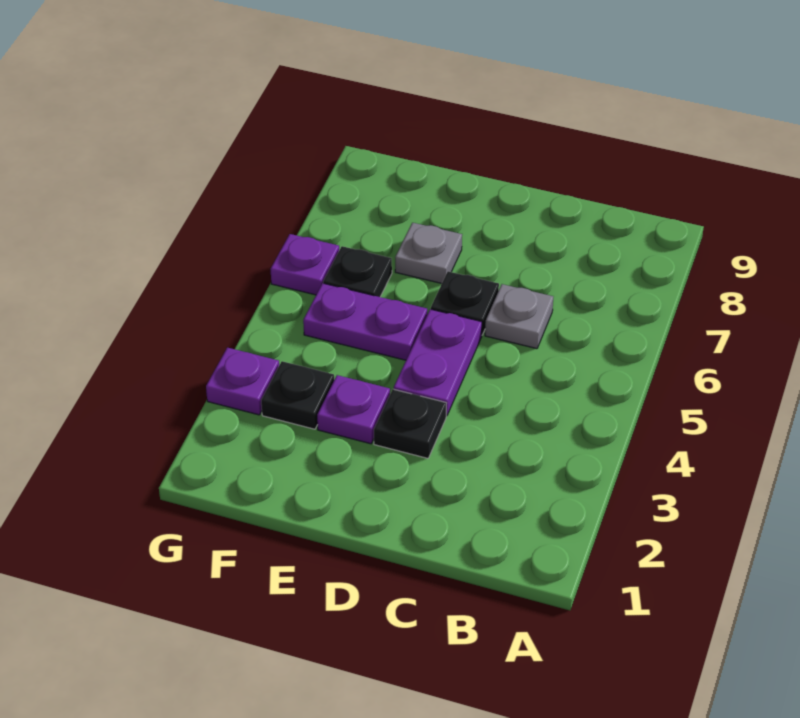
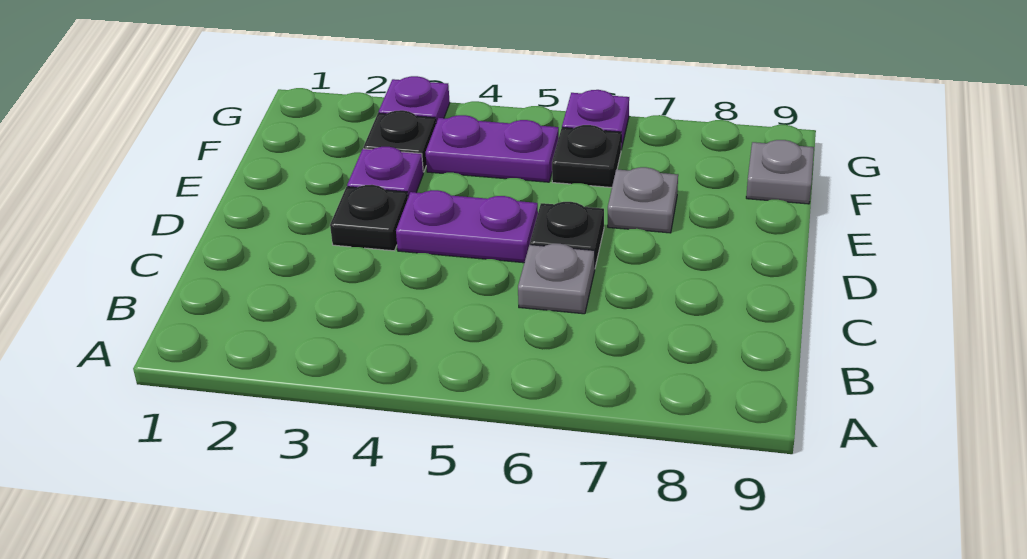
purple 1x2 plate [303,283,427,360] -> purple 1x2 plate turned to [425,115,559,182]
none -> grey 1x1 plate [746,140,814,204]

